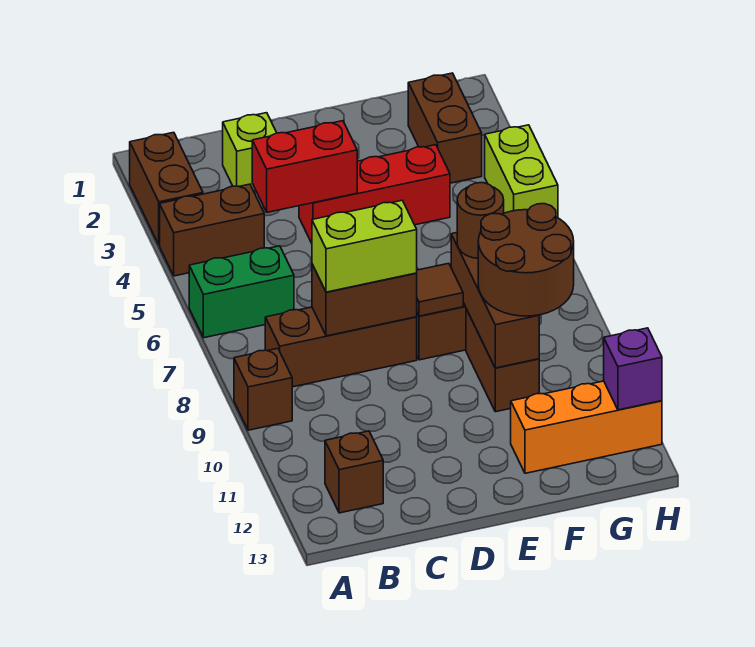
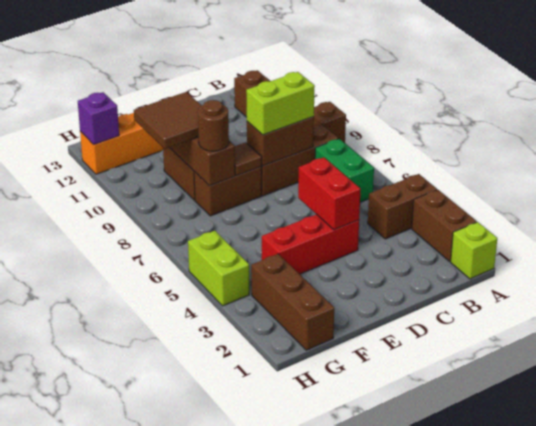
green 1x2 brick [189,246,294,338] -> green 1x2 brick turned to [315,139,374,202]
lime 1x1 brick [223,113,276,191] -> lime 1x1 brick moved to [451,222,497,279]
red 1x2 brick [252,121,357,212] -> red 1x2 brick turned to [298,158,361,230]
brown 2x2 round brick [478,204,574,316] -> brown 2x2 tile [134,92,202,149]
brown 1x2 brick [408,73,482,183] -> brown 1x3 brick [251,254,334,350]

